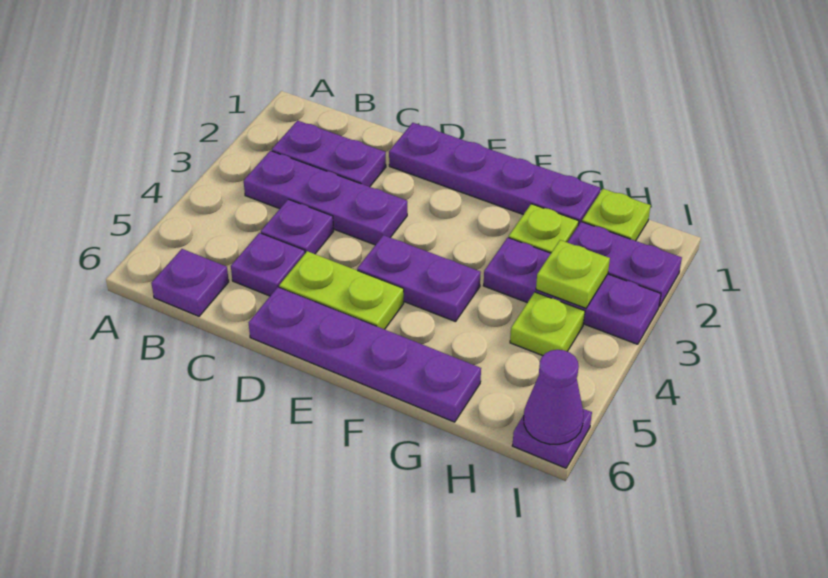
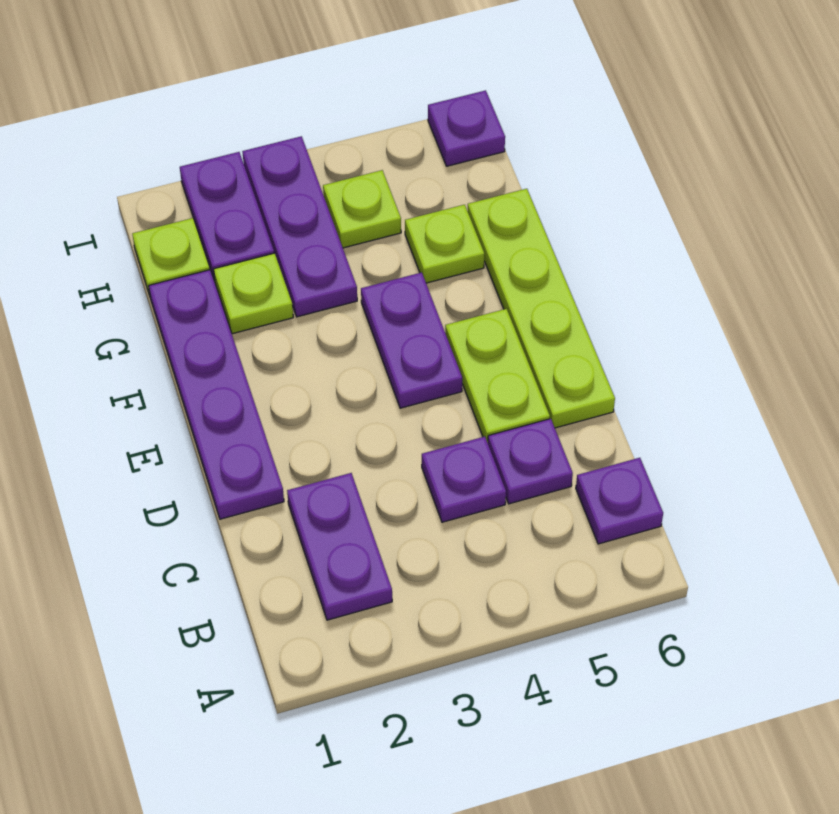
purple 1x3 plate [244,151,407,245] -> none
purple 1x4 plate [249,287,481,422] -> lime 1x4 plate [468,189,615,428]
lime 1x1 plate [536,240,610,308] -> lime 1x1 plate moved to [405,205,484,283]
purple 1x1 cone [524,350,584,444] -> none

